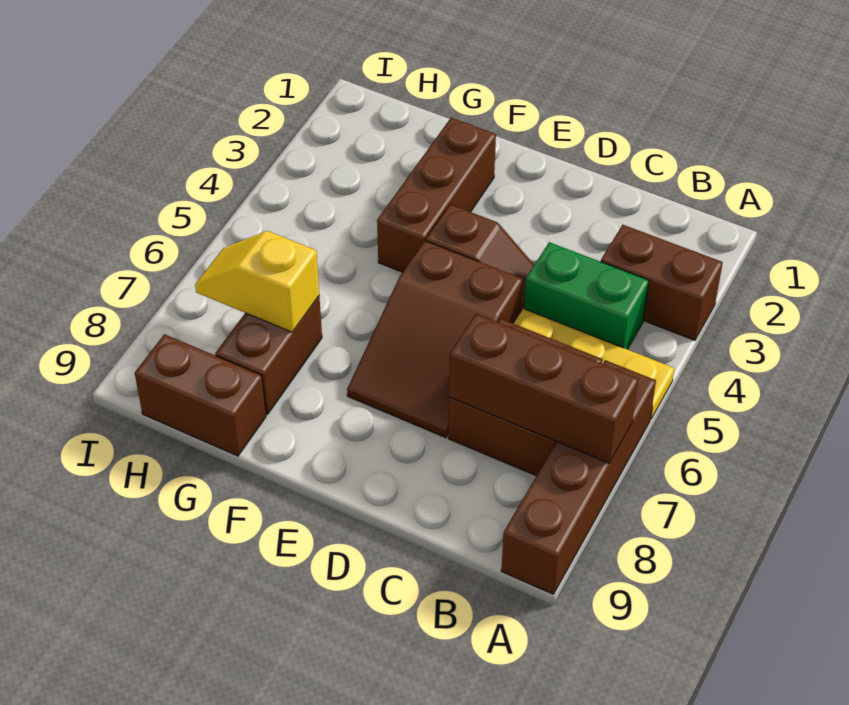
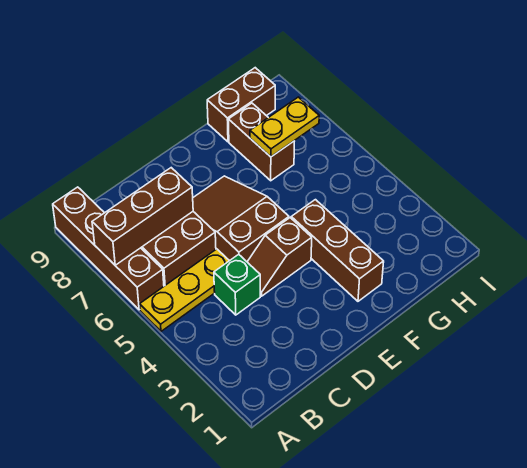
brown 1x2 brick [601,225,723,340] -> none
green 1x2 brick [524,242,649,349] -> green 1x1 brick [214,254,260,315]
yellow 1x2 slope [195,231,319,332] -> yellow 1x2 plate [250,97,319,157]

